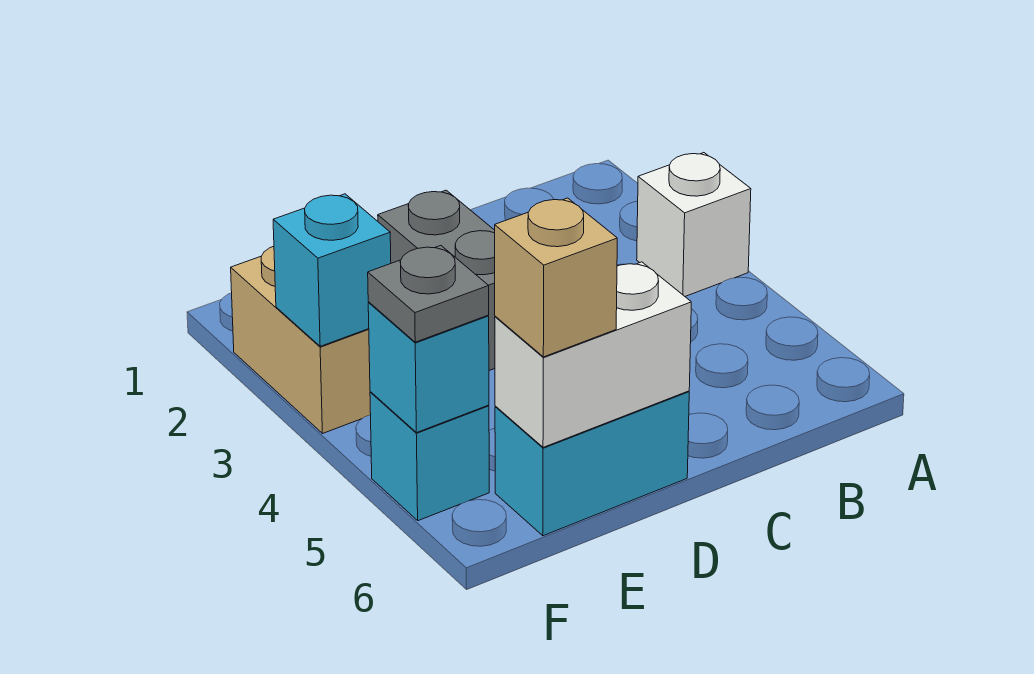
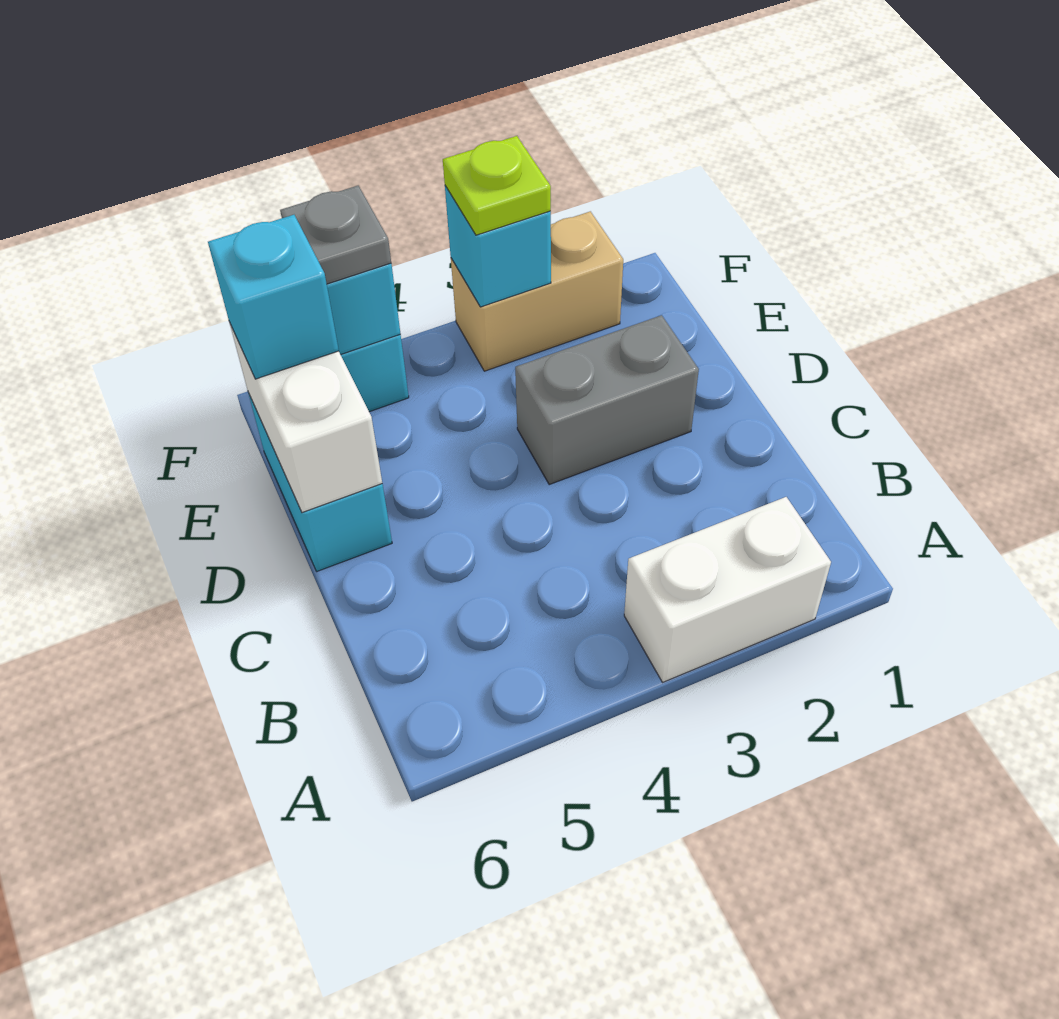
white 1x1 brick [637,153,751,296] -> white 1x2 brick [624,497,831,682]
tan 1x1 brick [495,198,617,357] -> cyan 1x1 brick [208,215,339,379]
none -> lime 1x1 plate [443,136,551,235]

